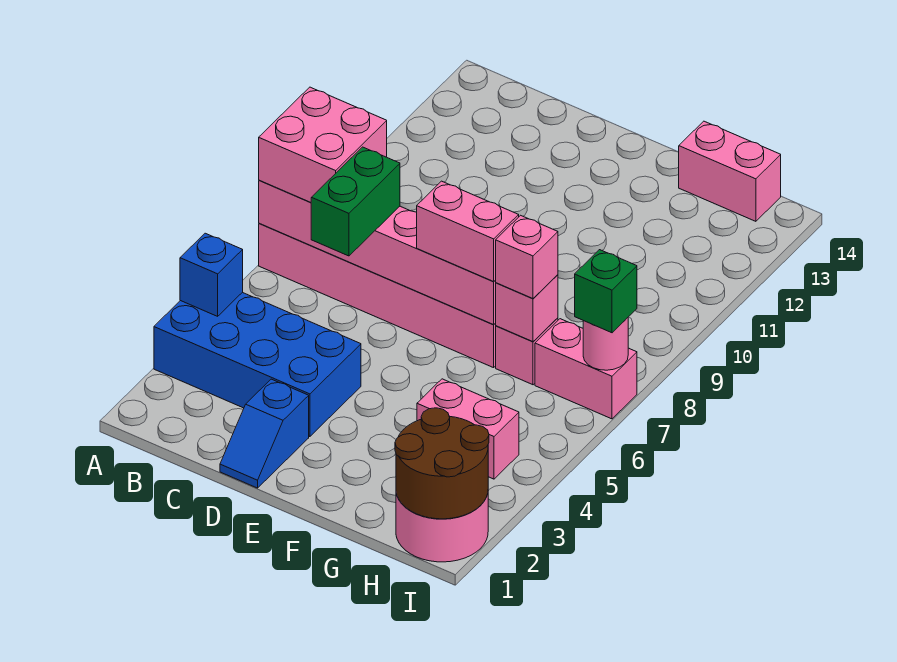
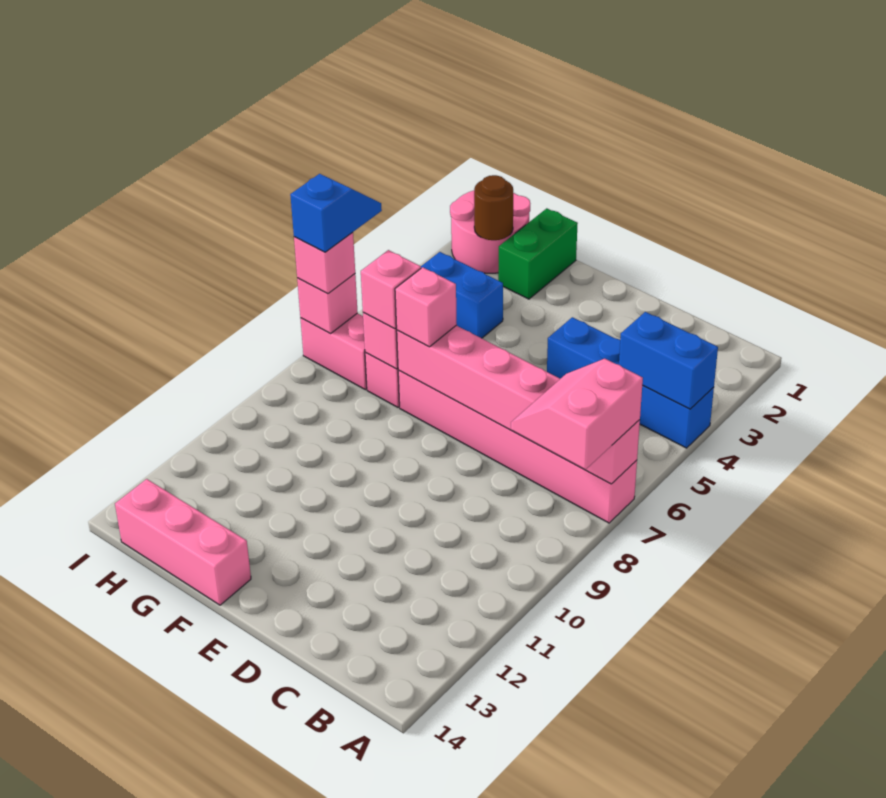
blue 2x4 brick [154,292,361,437] -> blue 1x4 brick [547,317,714,448]
blue 1x1 brick [180,233,243,316] -> blue 1x2 brick [619,312,718,409]
pink 2x2 brick [259,87,387,202] -> pink 2x2 slope [511,359,643,469]
green 1x2 brick [311,147,400,256] -> green 1x2 brick moved to [498,208,578,299]
blue 1x2 slope [220,379,309,488] -> blue 1x2 slope moved to [290,174,382,252]
pink 1x2 brick [417,181,519,281] -> pink 1x1 brick [395,267,457,347]
pink 1x2 brick [417,379,519,479] -> blue 1x2 brick [421,252,503,338]
pink 1x2 brick [679,121,781,221] -> pink 1x3 brick [115,479,251,605]
brown 2x2 round brick [395,408,489,519] -> brown 1x1 round brick [474,175,513,240]
pink 1x1 round brick [583,318,628,370] -> pink 1x1 brick [297,274,358,334]
green 1x1 brick [575,250,637,333] -> pink 1x1 brick [294,232,355,294]

